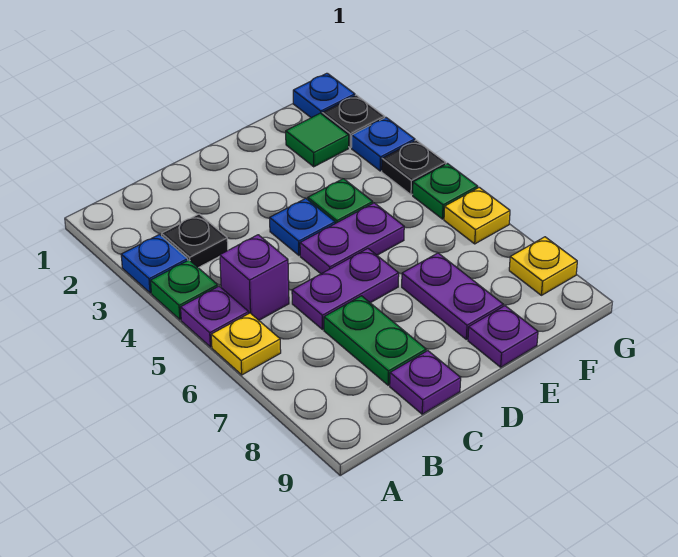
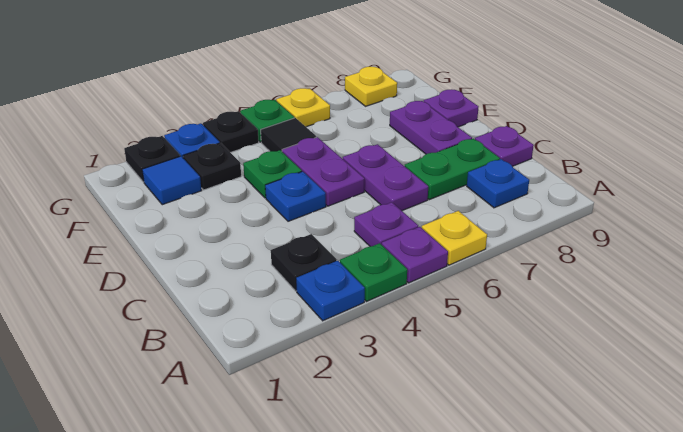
purple 1x1 brick [220,235,289,320] -> purple 1x1 plate [354,202,418,246]
purple 1x2 plate [402,253,503,339] -> purple 1x2 plate turned to [390,101,472,154]
green 1x1 tile [286,113,349,167] -> blue 1x1 tile [142,156,202,205]
none -> black 1x1 plate [183,143,241,190]
none -> black 1x1 tile [261,118,316,151]
blue 1x1 plate [293,73,355,118] -> blue 1x1 plate moved to [467,159,529,208]

